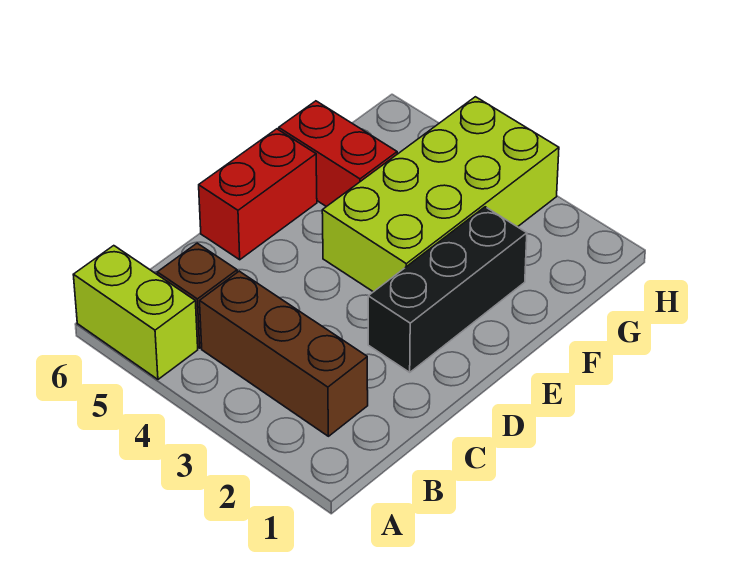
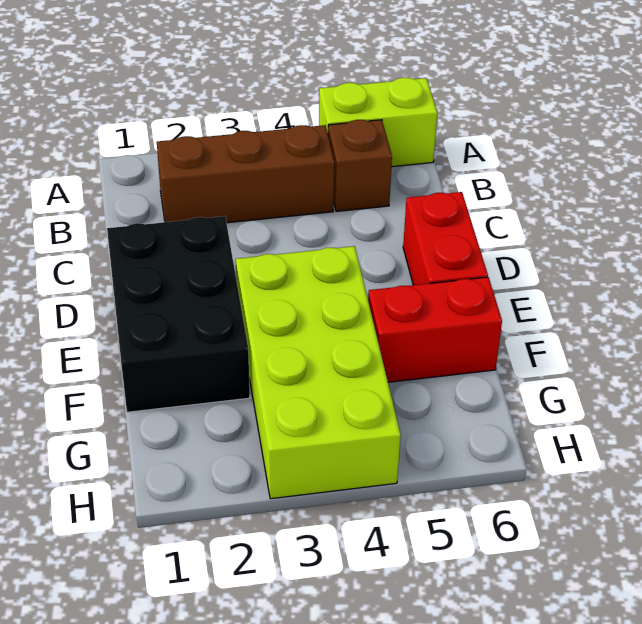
black 1x3 brick [368,207,527,372] -> black 2x3 brick [107,216,250,412]

